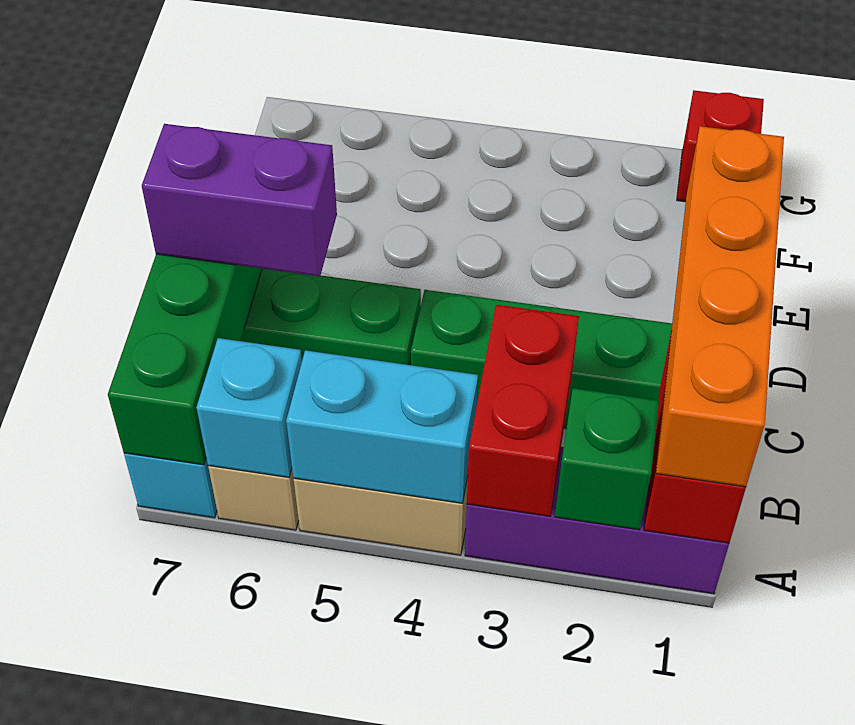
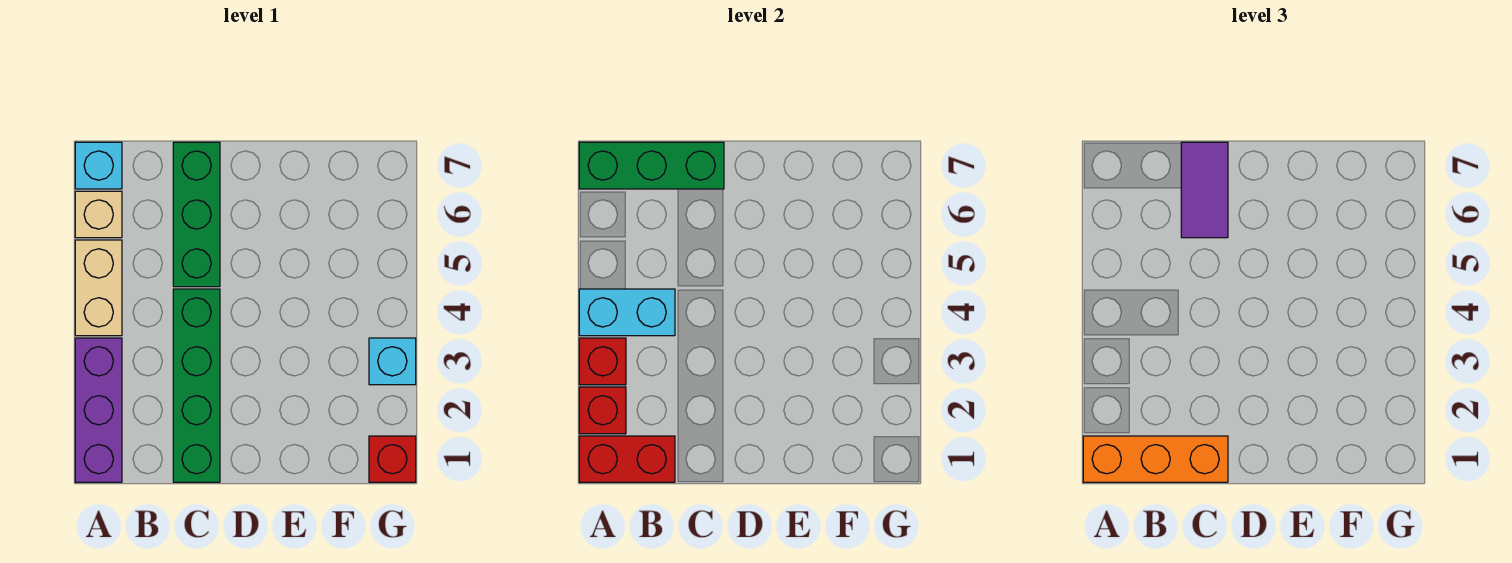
orange 1x4 brick [656,126,784,487] -> orange 1x3 brick [1083,436,1228,482]
green 1x1 brick [555,388,659,530] -> red 1x1 brick [579,387,626,434]
red 1x2 brick [467,305,579,516] -> red 1x1 brick [579,338,626,385]
cyan 1x2 brick [286,350,478,503] -> cyan 1x2 brick turned to [579,289,675,336]
cyan 1x1 brick [196,338,302,477] -> cyan 1x1 brick moved to [369,338,416,385]
purple 1x2 brick [142,124,337,276] -> purple 1x2 tile [1181,142,1228,238]

